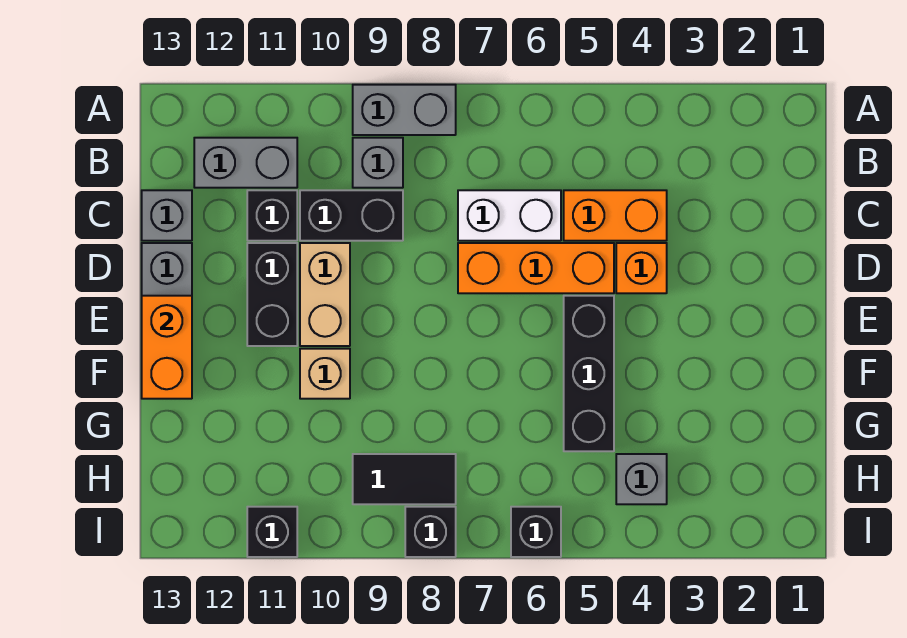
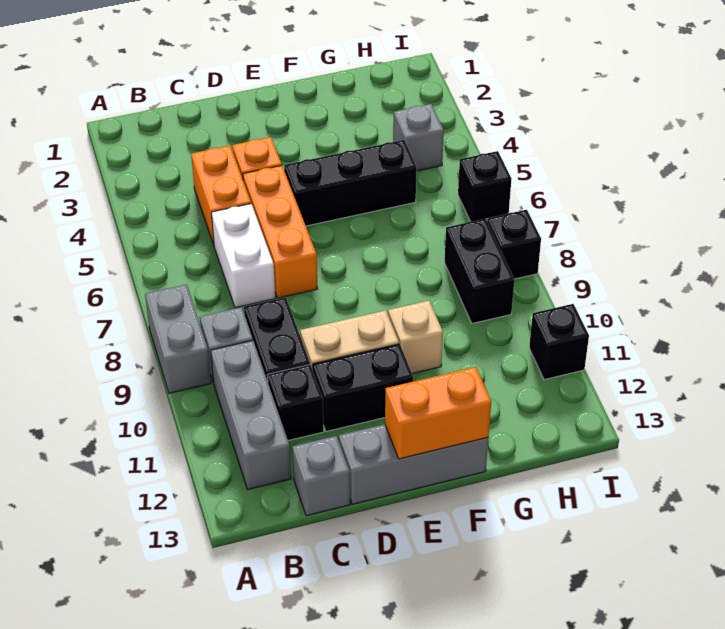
grey 1x2 brick [194,138,297,188] -> grey 1x3 brick [211,341,291,489]
black 1x2 tile [353,454,456,504] -> black 1x2 brick [444,219,514,323]

